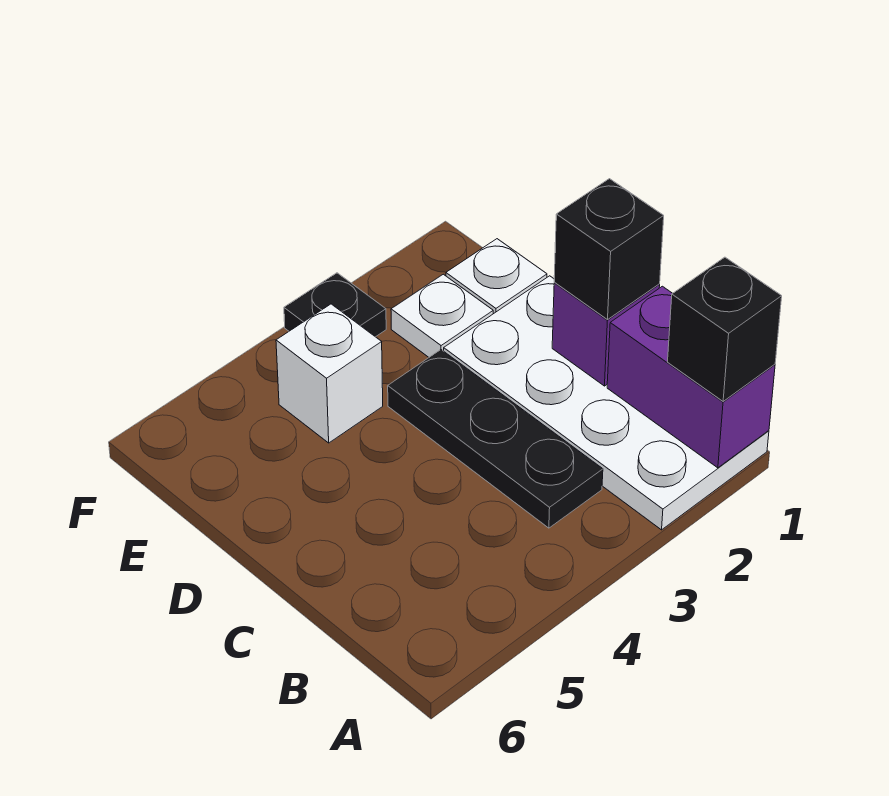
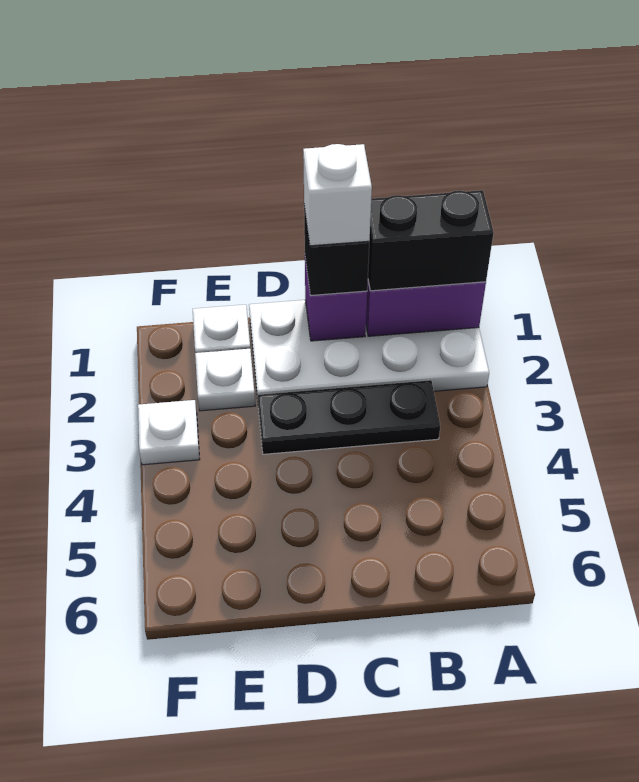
black 1x1 brick [668,257,782,401] -> black 1x2 brick [368,190,494,291]
white 1x1 brick [276,304,383,443] -> white 1x1 brick moved to [303,144,372,246]
black 1x1 plate [284,273,386,337] -> white 1x1 plate [138,400,200,465]

